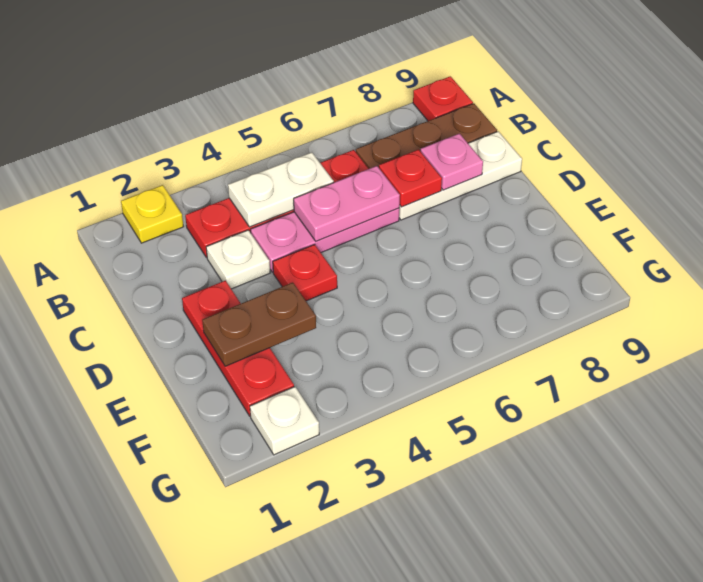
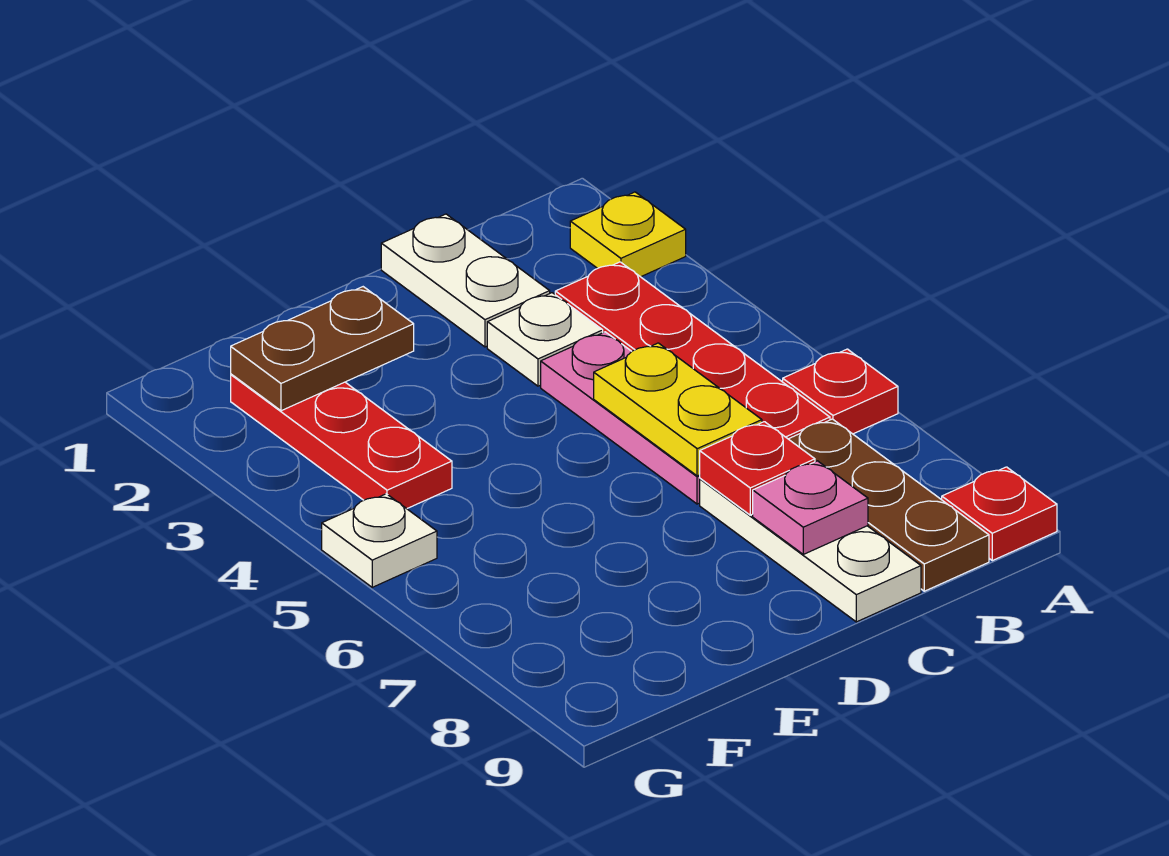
white 1x2 plate [228,152,334,227] -> white 1x2 plate moved to [381,214,550,347]
pink 1x2 plate [294,166,400,241] -> yellow 1x2 plate [594,343,762,476]
red 1x3 plate [182,280,294,416] -> red 1x3 plate turned to [231,374,452,509]
red 1x1 plate [273,245,337,301] -> red 1x1 plate moved to [783,349,898,434]
brown 1x2 plate [202,283,316,366] -> brown 1x2 plate turned to [231,287,414,411]
white 1x1 plate [250,387,319,455] -> white 1x1 plate moved to [322,494,437,587]

